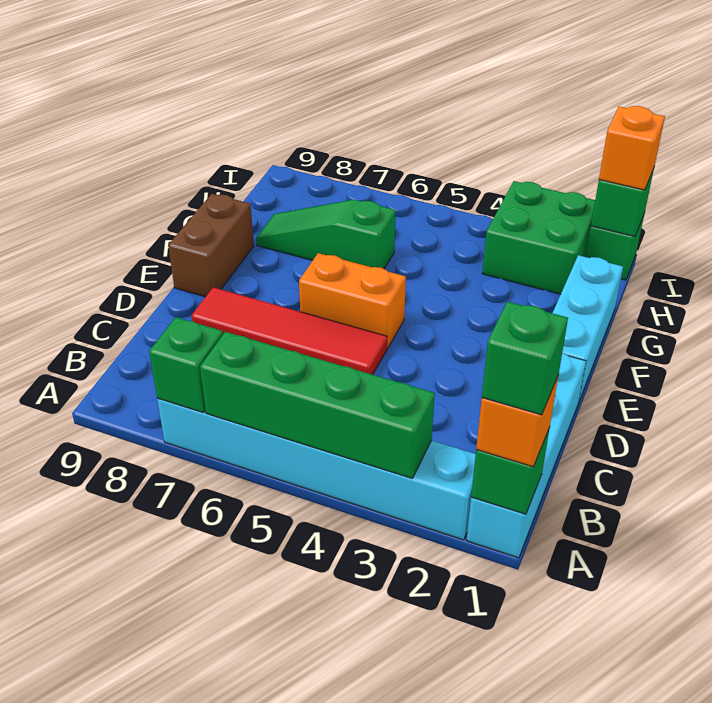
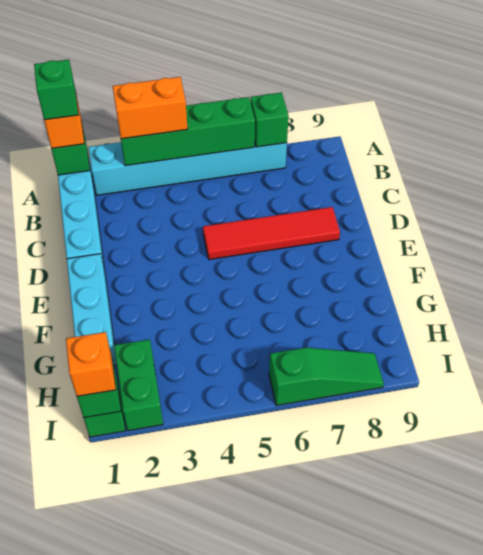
orange 1x2 brick [299,253,406,348] -> orange 1x2 brick moved to [113,77,188,139]
brown 1x2 brick [168,194,254,297] -> none
green 1x3 slope [256,199,396,269] -> green 1x3 slope moved to [269,348,384,406]
green 2x2 brick [482,181,595,294] -> green 1x2 brick [114,339,163,431]

